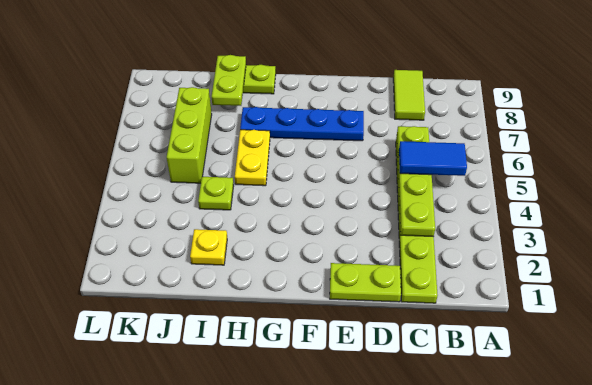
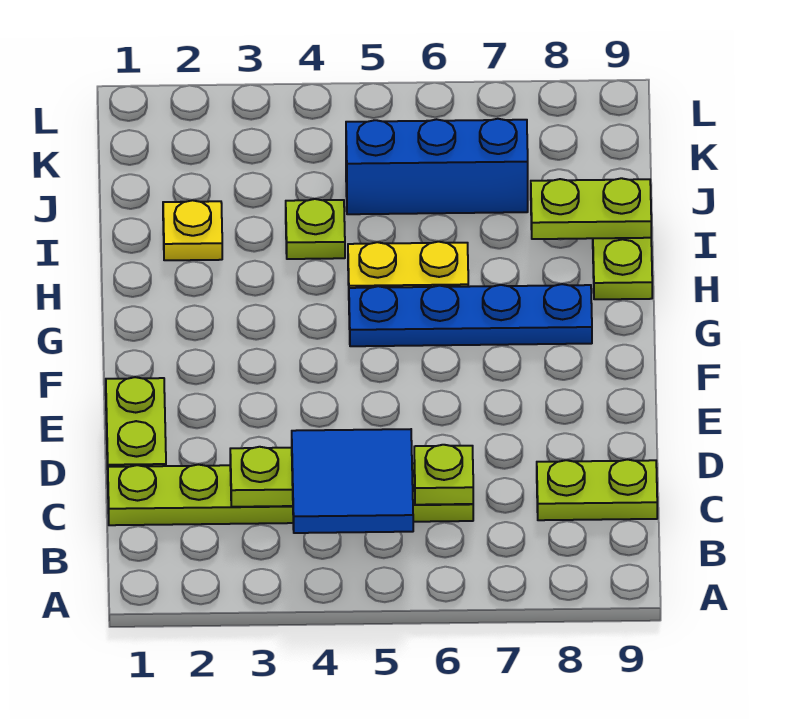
blue 1x2 tile [399,141,467,176] -> blue 2x2 tile [292,429,413,533]
lime 1x2 tile [393,70,425,120] -> lime 1x2 plate [537,460,657,520]
blue 1x4 plate [240,107,364,141] -> blue 1x4 plate turned to [349,284,592,346]
lime 1x3 brick [167,87,212,183] -> blue 1x3 brick [346,119,528,214]

